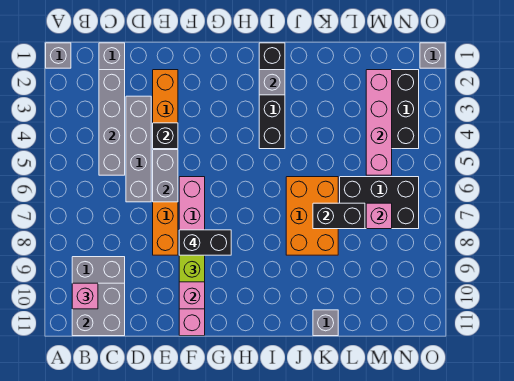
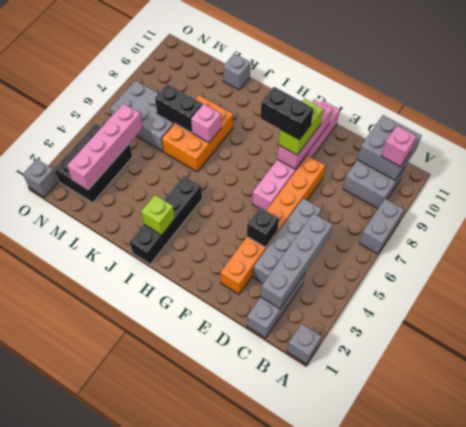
grey 1x2 brick [153,150,178,202] -> grey 1x2 brick moved to [359,199,404,254]
grey 1x1 brick [259,70,285,95] -> lime 1x1 brick [141,195,175,235]
black 2x3 brick [340,177,419,229] -> grey 2x3 brick [110,80,174,151]
pink 1x1 brick [366,203,392,229] -> pink 1x1 brick moved to [191,104,221,143]

